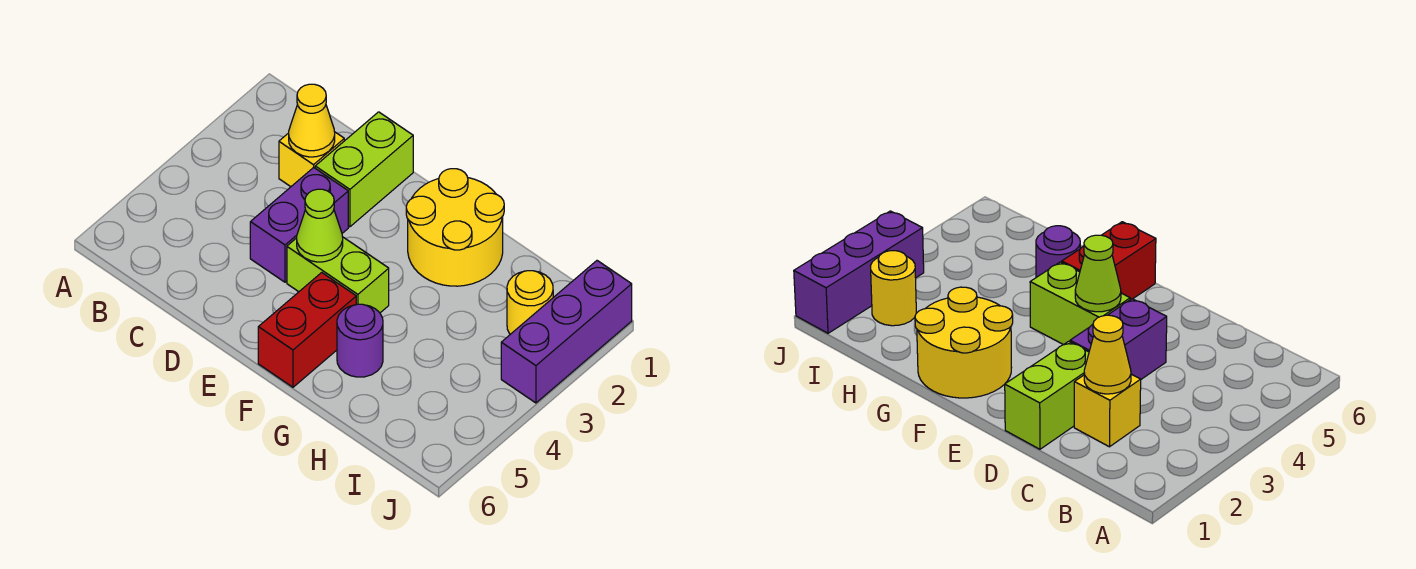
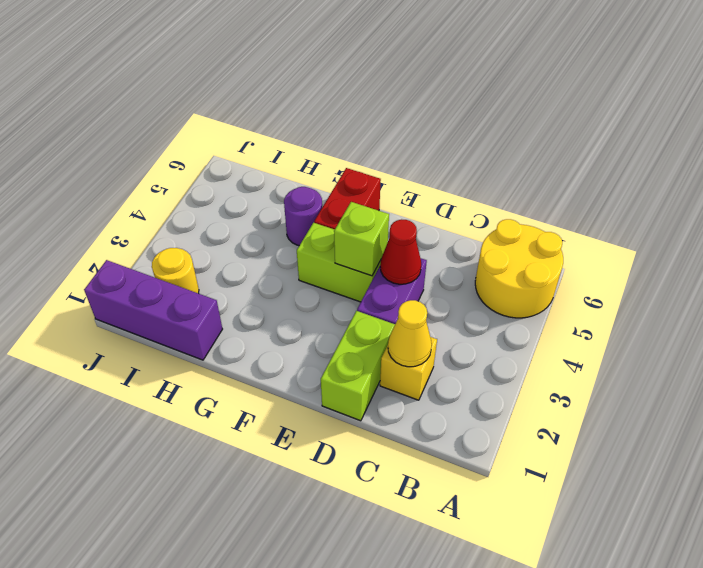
none -> red 1x1 cone [380,219,421,284]
lime 1x1 cone [297,189,343,262] -> lime 1x1 brick [334,202,389,276]
yellow 2x2 round brick [406,169,504,286] -> yellow 2x2 round brick moved to [475,219,563,318]
purple 1x3 brick [501,261,632,403] -> purple 1x3 brick turned to [84,260,222,360]

